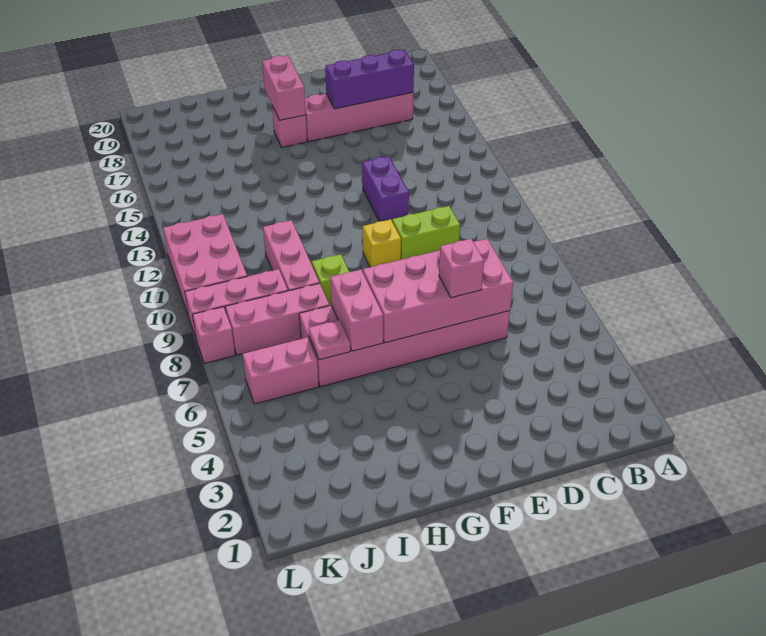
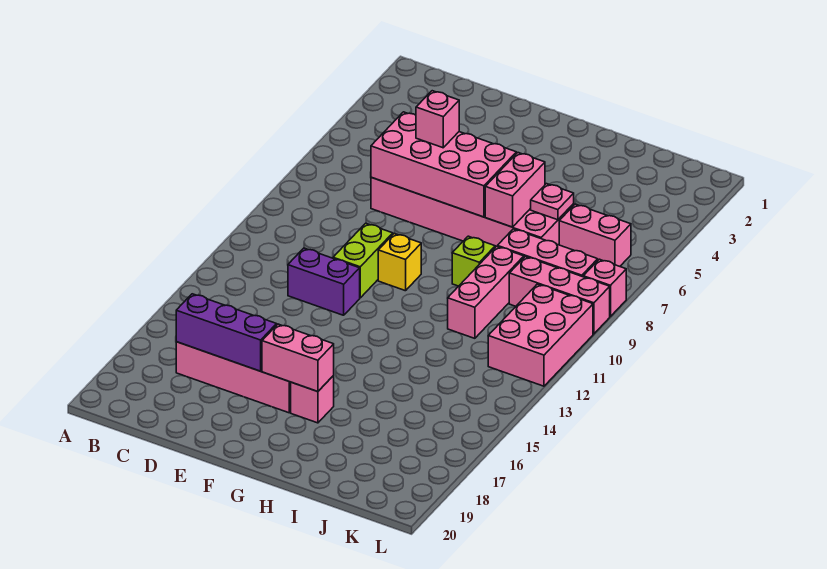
lime 1x2 brick [392,206,460,260] -> lime 1x2 brick turned to [333,223,393,298]
purple 1x2 brick [362,156,409,221] -> purple 1x2 brick turned to [288,248,360,315]
pink 1x2 brick [262,56,306,120] -> pink 1x2 brick turned to [262,324,334,392]

